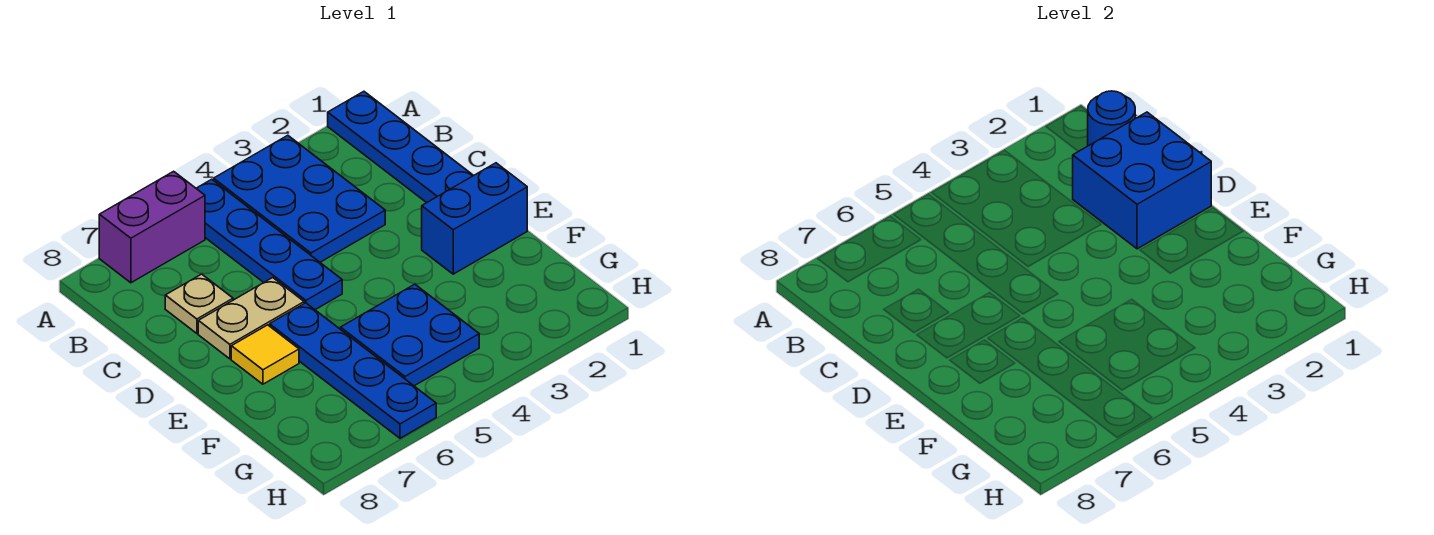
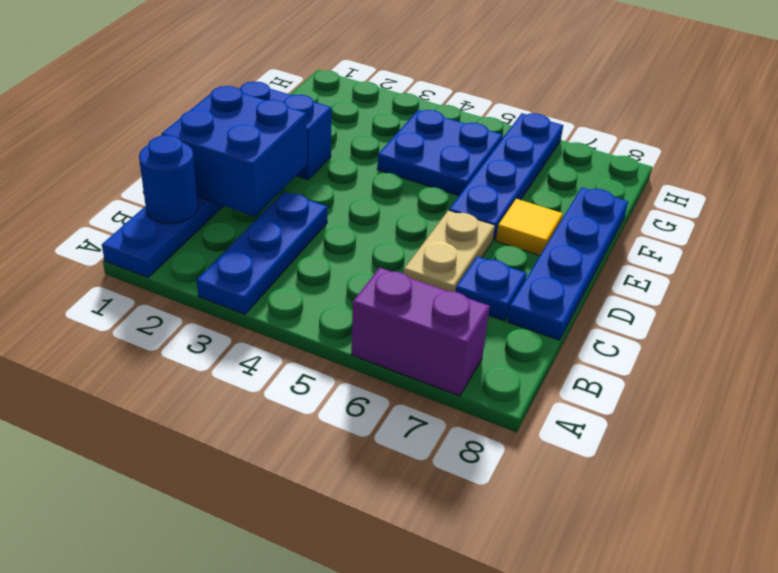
blue 2x3 plate [214,135,385,262] -> blue 1x3 plate [197,192,327,314]
blue 1x4 plate [196,179,342,310] -> blue 1x4 plate moved to [507,187,628,340]
tan 1x1 plate [165,274,233,333] -> blue 1x1 plate [456,256,527,321]
tan 1x2 plate [198,278,304,359] -> tan 1x2 plate turned to [404,211,495,292]

